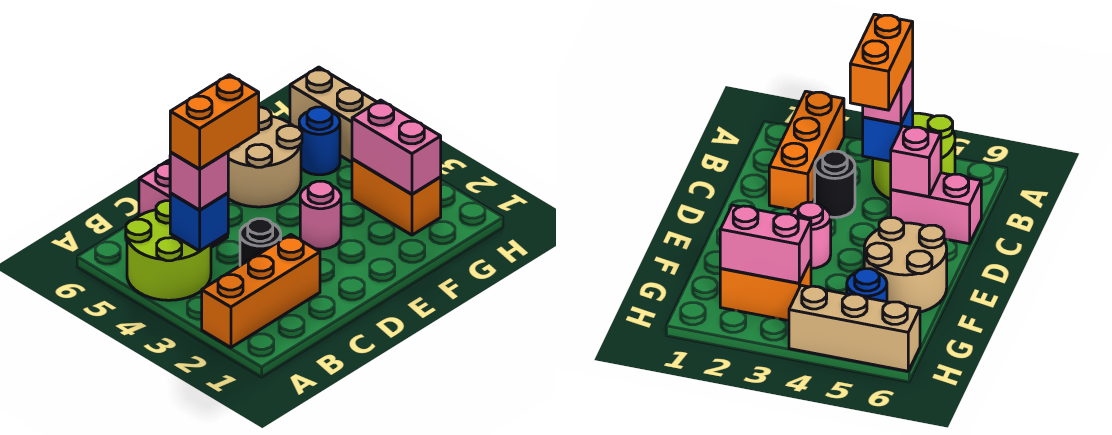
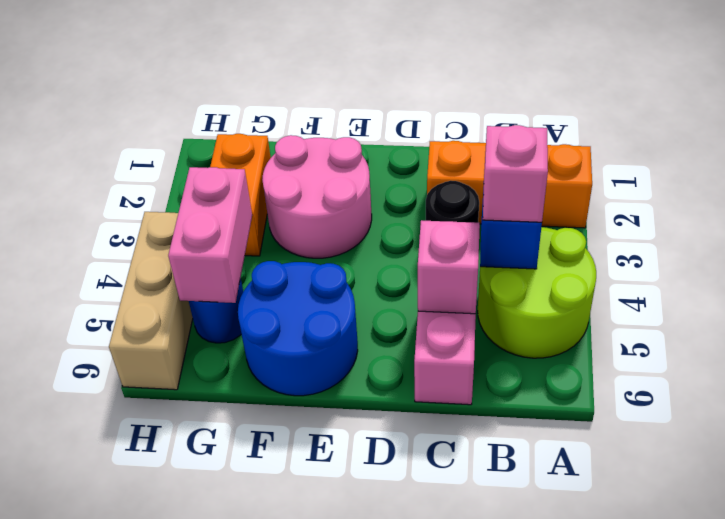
orange 1x2 brick [170,75,259,169] -> none
pink 1x1 round brick [300,181,341,249] -> pink 2x2 round brick [262,135,372,258]
tan 2x2 round brick [228,107,302,207] -> blue 2x2 round brick [238,261,358,396]
pink 1x2 brick [352,100,441,194] -> pink 1x2 brick moved to [168,167,252,303]

